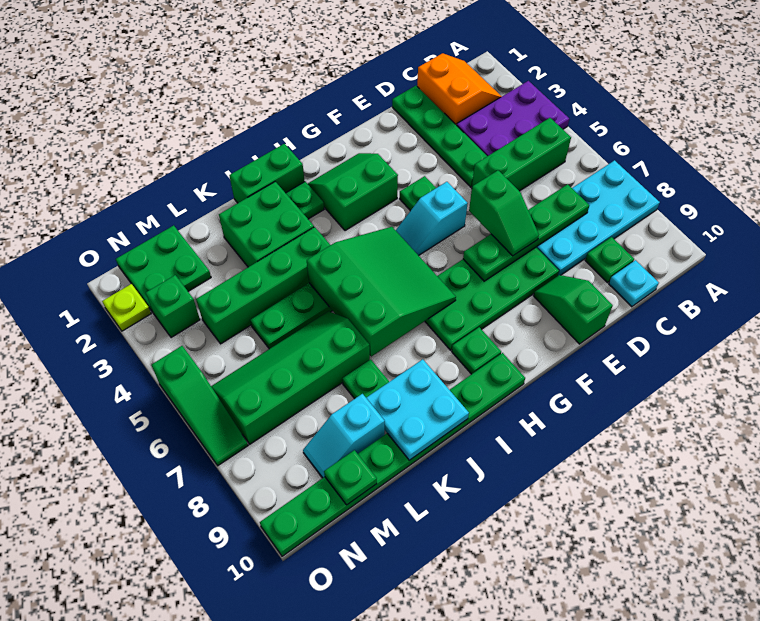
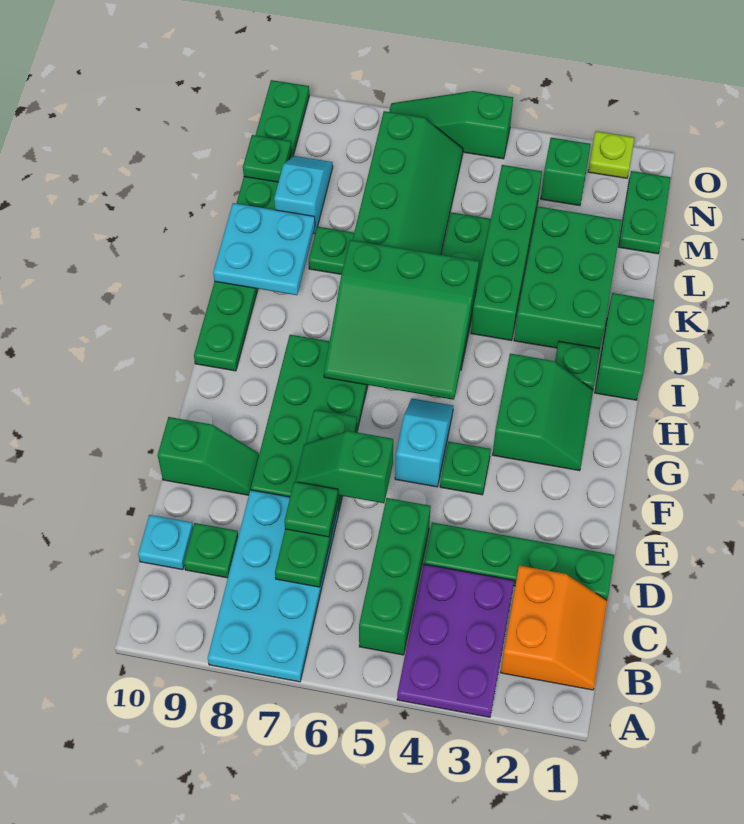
orange 2x2 slope [417,53,502,125] -> orange 2x2 slope turned to [501,566,607,690]
green 1x1 plate [452,327,501,374] -> green 1x1 plate moved to [284,482,338,537]
green 2x2 brick [219,182,314,267] -> green 2x3 brick [514,207,622,348]
green 2x2 plate [116,225,211,312] -> green 1x2 plate [618,171,671,254]

